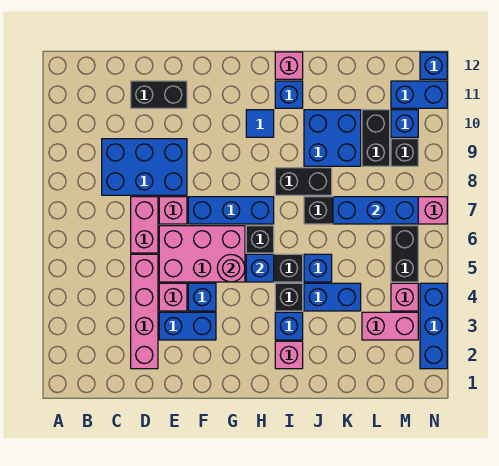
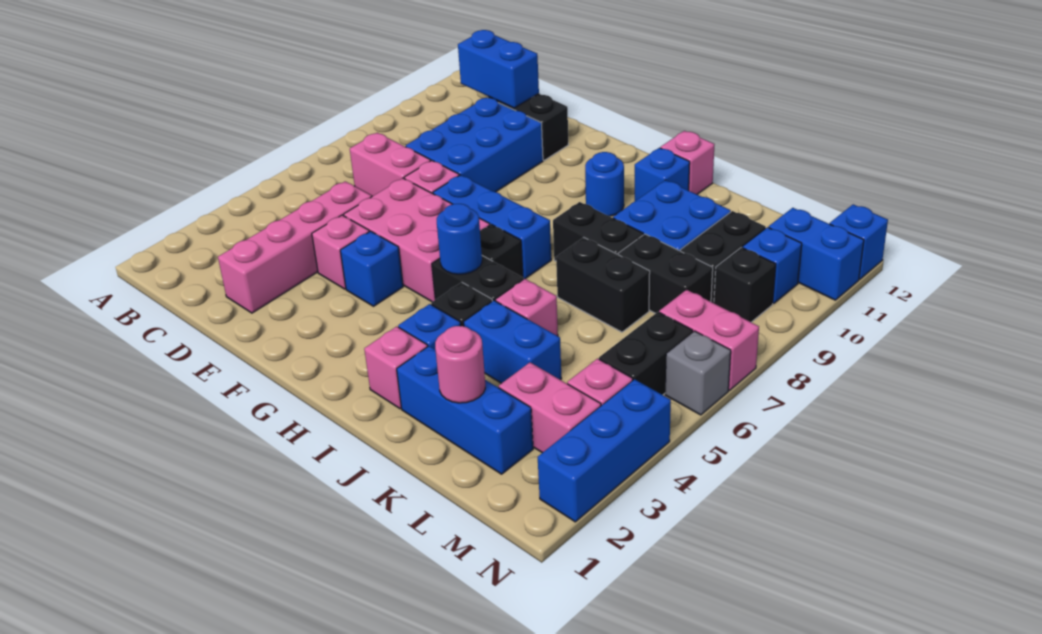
blue 2x3 brick [102,139,187,195] -> blue 2x3 brick turned to [406,97,543,192]
pink 1x2 brick [131,197,158,253] -> pink 1x2 brick turned to [350,133,431,196]
blue 1x2 brick [159,312,216,340] -> blue 1x2 brick moved to [458,30,539,108]
pink 1x1 round brick [217,255,245,282] -> pink 1x1 round brick moved to [435,326,485,403]
blue 1x1 brick [246,254,274,282] -> blue 1x1 round brick [437,204,482,274]
blue 1x1 tile [246,110,274,137] -> blue 1x1 round brick [585,152,624,216]
blue 1x1 brick [304,254,332,282] -> pink 1x1 brick [495,279,558,336]
blue 1x3 brick [333,197,418,224] -> blue 1x3 brick moved to [397,346,533,474]
none -> black 1x2 brick [618,234,713,313]
none -> grey 1x1 brick [665,331,731,415]

